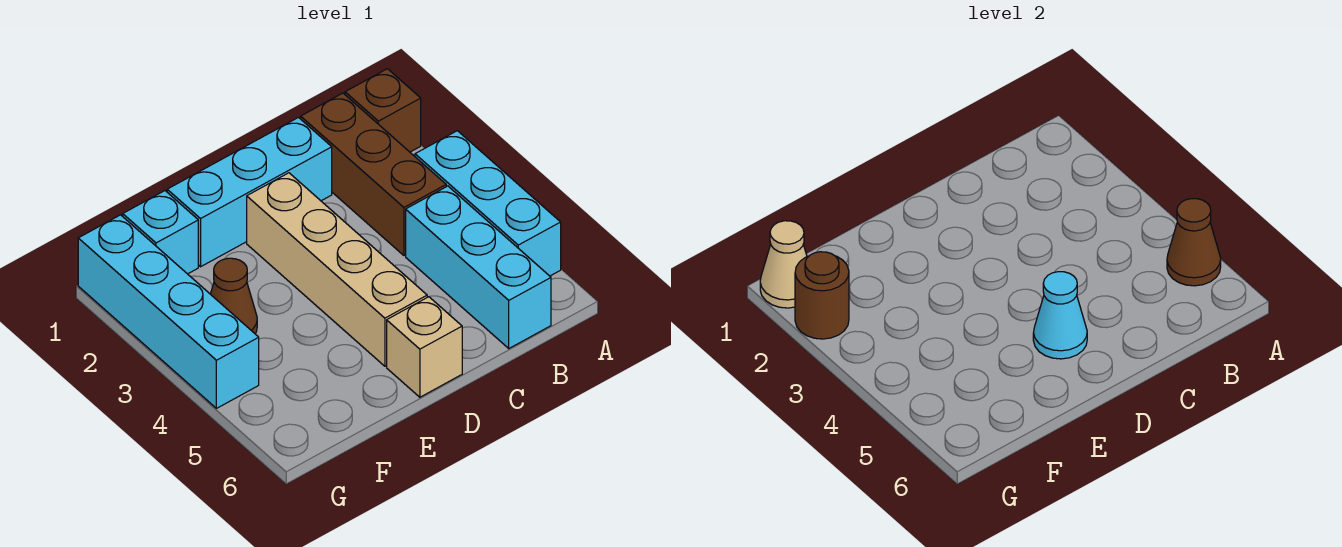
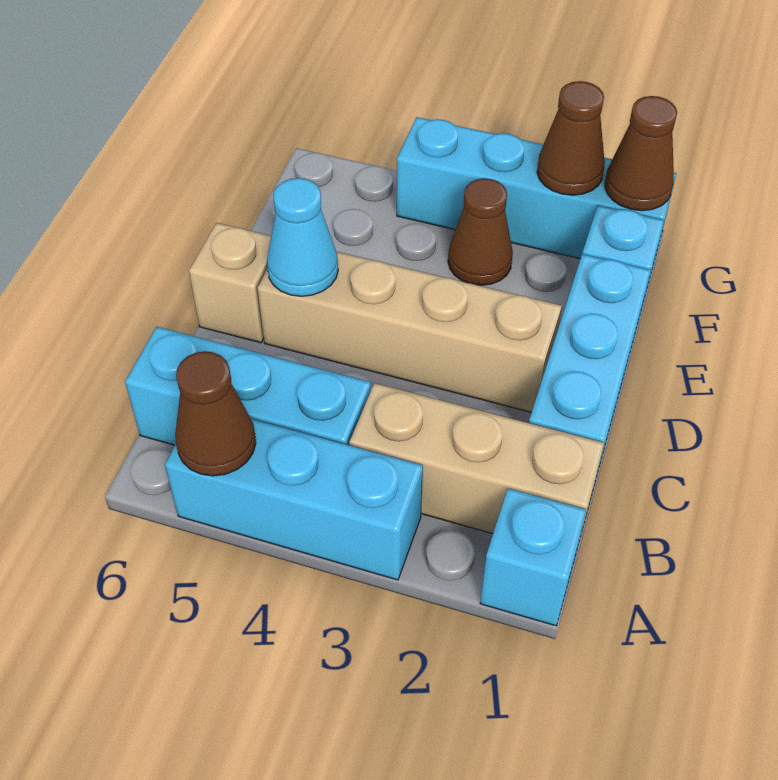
brown 1x1 brick [345,69,421,152] -> cyan 1x1 brick [480,488,586,626]
brown 1x3 brick [301,93,446,255] -> tan 1x3 brick [349,383,604,544]
tan 1x1 cone [760,221,807,308] -> brown 1x1 cone [605,96,677,211]
brown 1x1 round brick [795,252,849,339] -> brown 1x1 cone [537,81,605,195]

